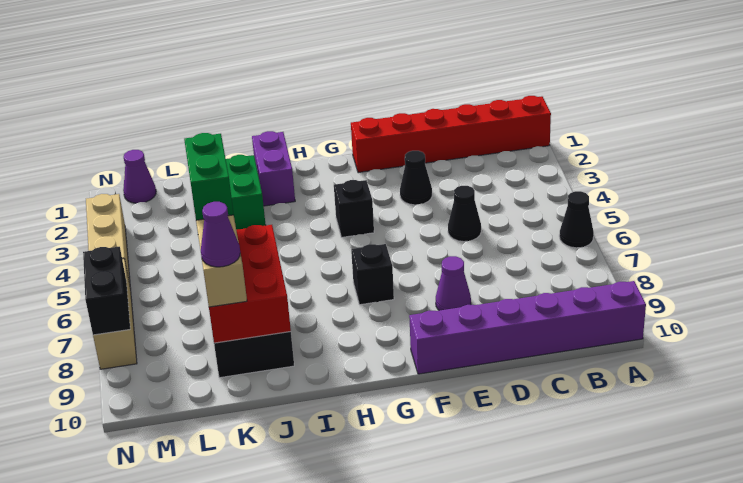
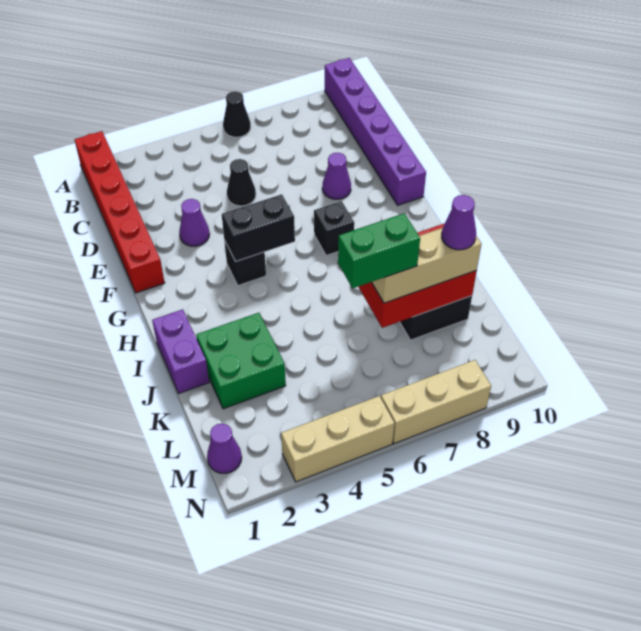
black 1x1 cone [400,151,432,205] -> purple 1x1 cone [179,199,210,246]
purple 1x2 brick [252,131,295,206] -> purple 1x2 brick turned to [152,309,209,393]
black 1x2 brick [83,247,130,335] -> black 1x2 brick moved to [222,194,295,262]

